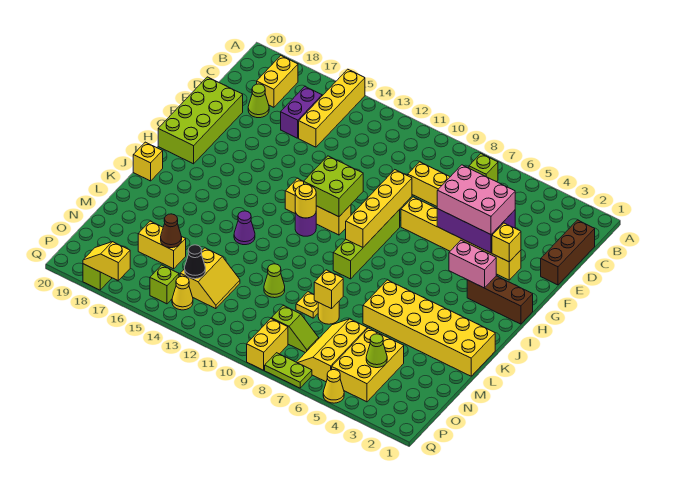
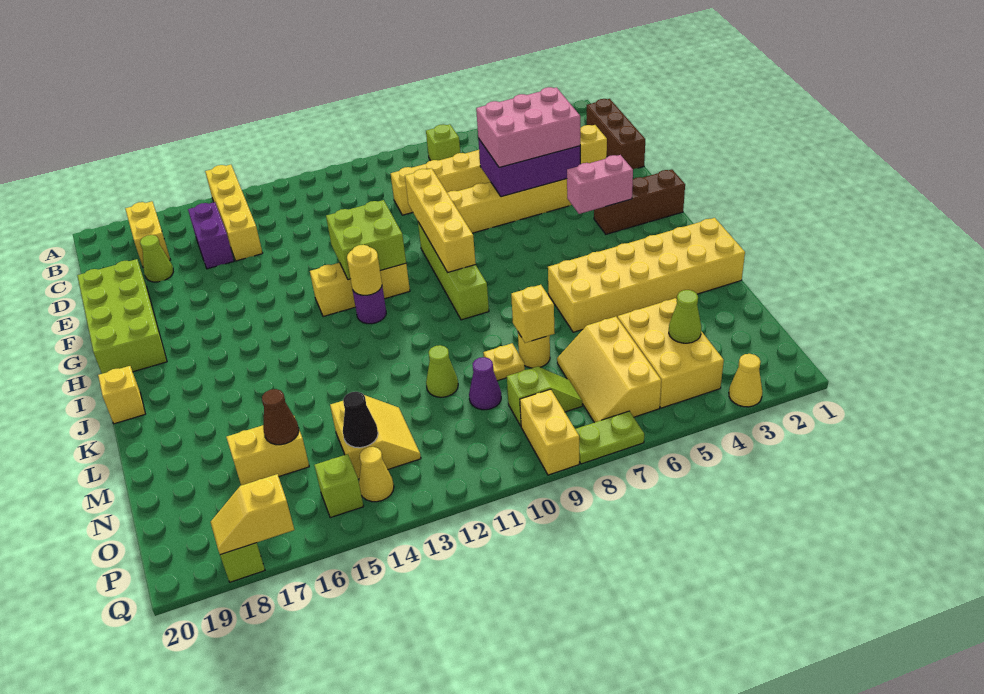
purple 1x1 cone [234,211,255,245] -> purple 1x1 cone moved to [469,357,501,410]
yellow 1x1 cone [323,370,344,403] -> yellow 1x1 cone moved to [729,354,762,407]

